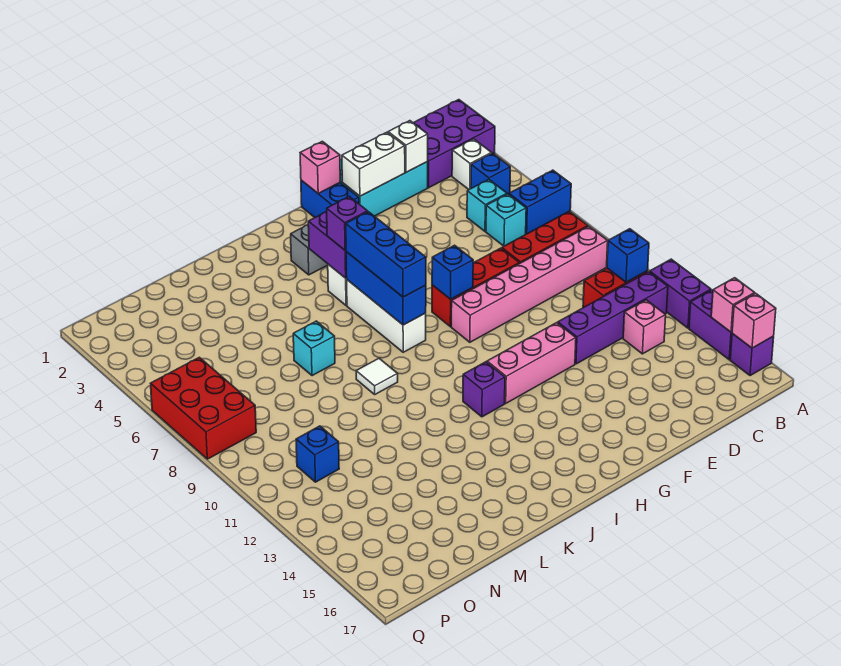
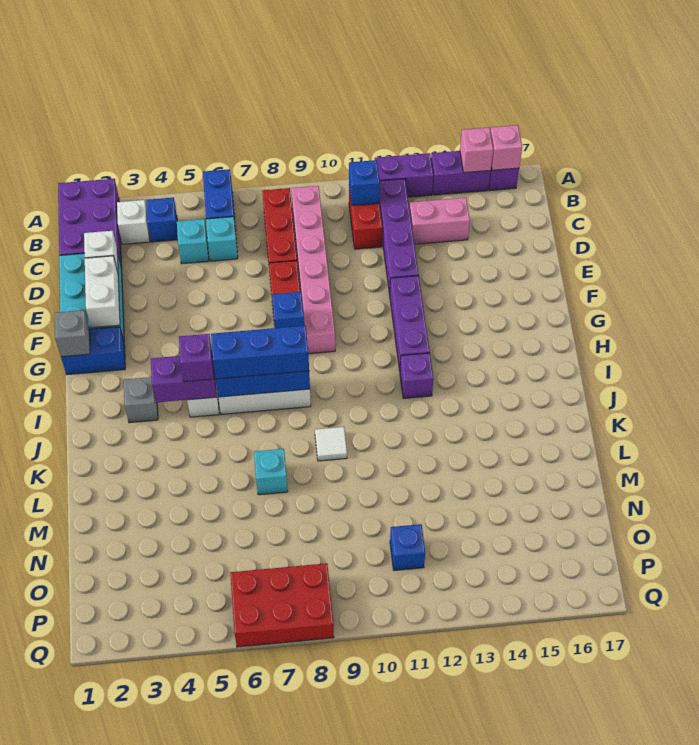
pink 1x1 brick [623,300,666,354] -> pink 1x2 brick [409,198,470,244]
pink 1x3 brick [487,323,576,403] -> purple 1x3 brick [390,276,430,370]
pink 1x1 brick [300,141,340,193] -> grey 1x1 brick [55,310,90,357]

